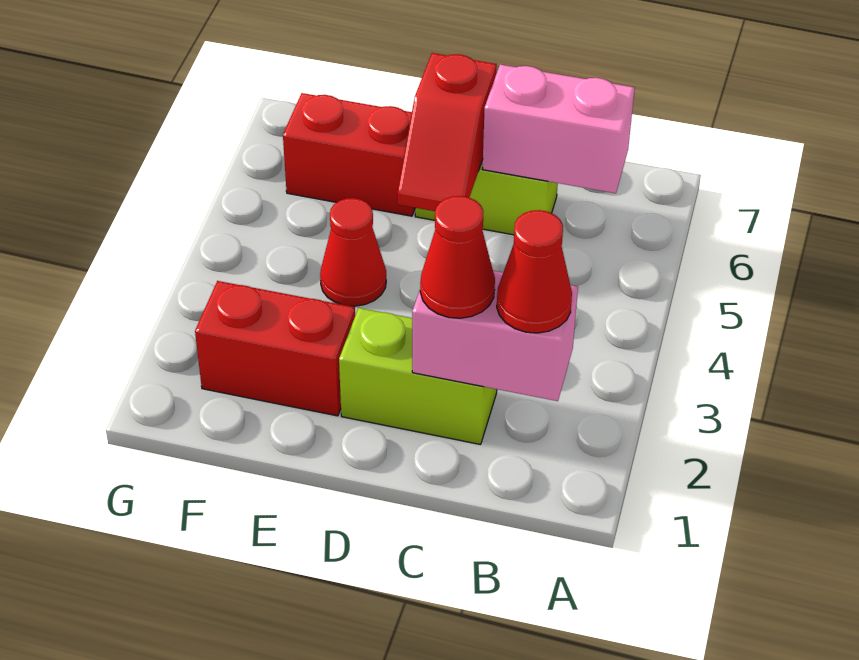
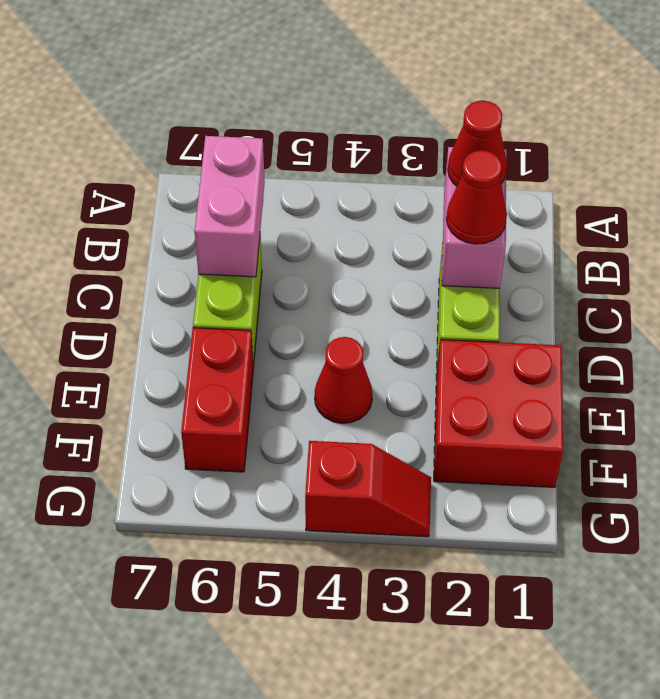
red 1x2 slope [397,53,497,211] -> red 1x2 slope moved to [305,441,431,537]
red 1x2 brick [195,281,355,416] -> red 2x2 brick [434,340,563,487]

